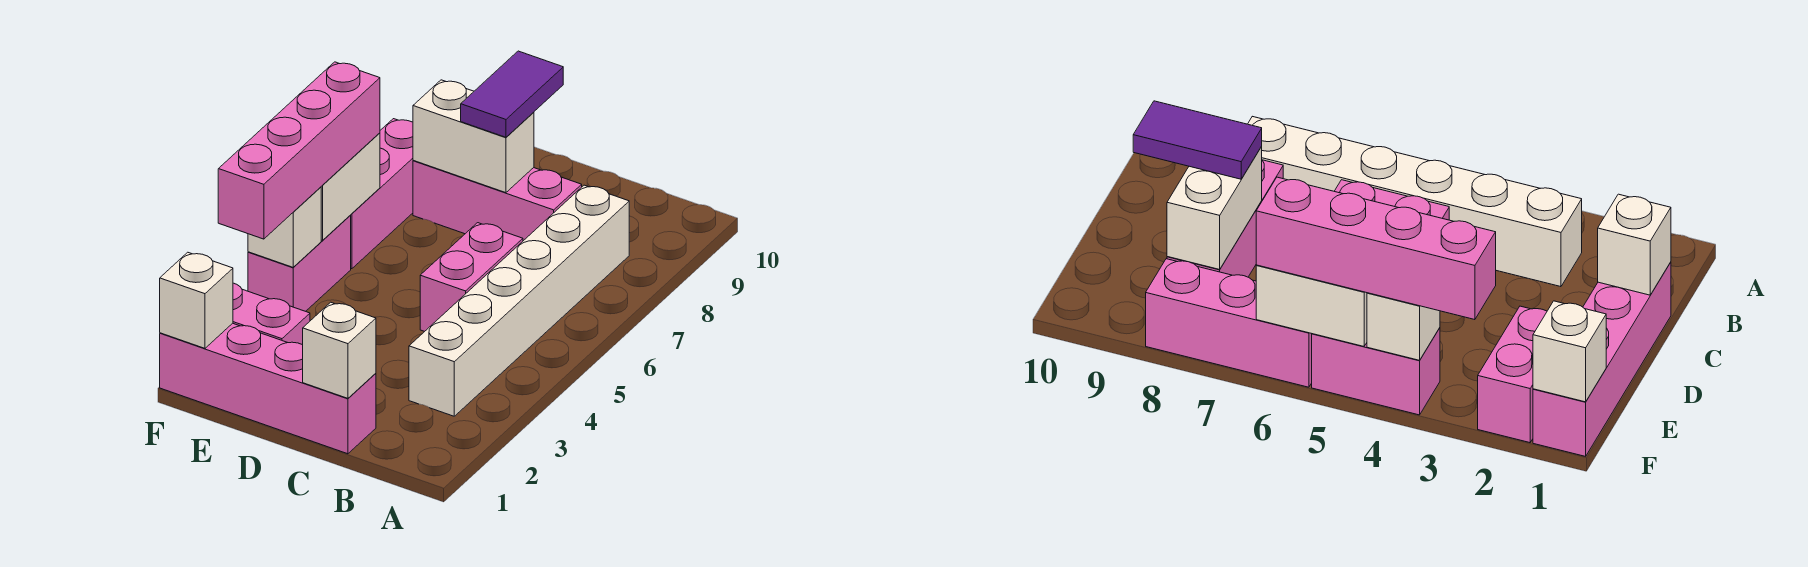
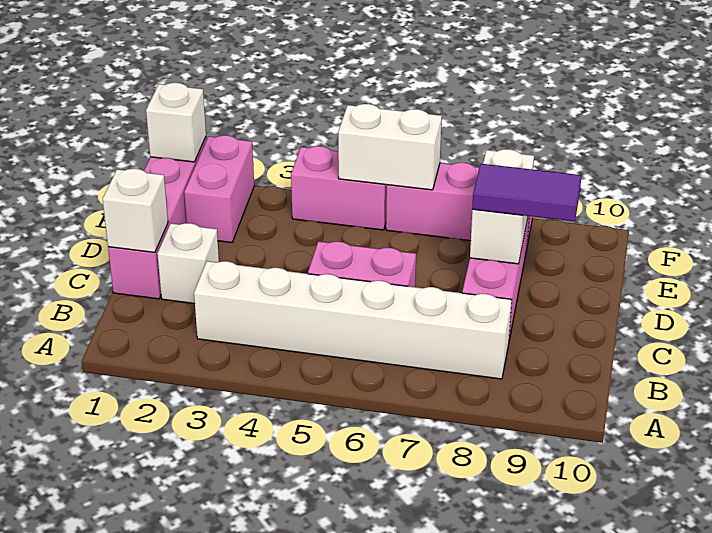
pink 1x4 brick [218,62,380,239] -> none
white 1x1 brick [248,187,321,267] -> white 1x1 brick moved to [157,223,219,304]

